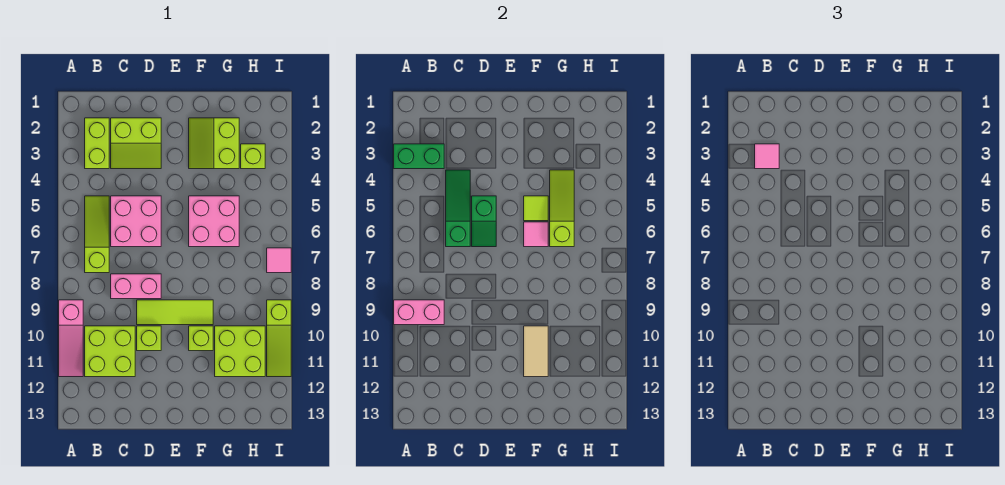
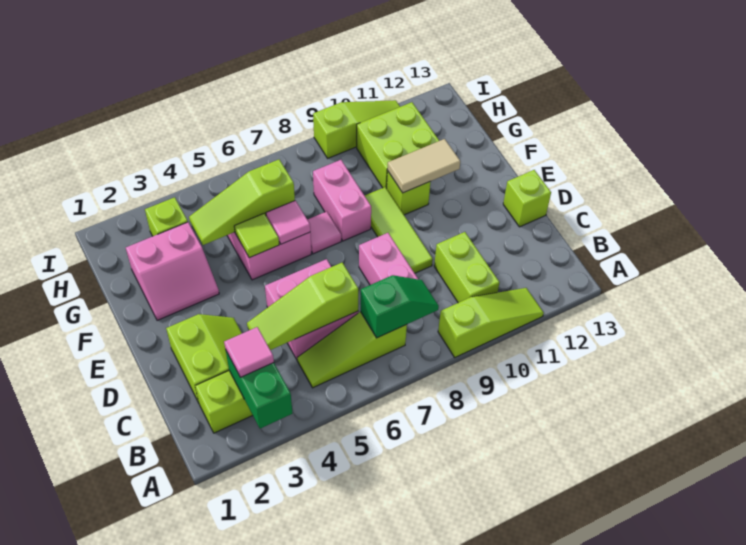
pink 1x3 slope [59,300,83,377] -> lime 1x3 slope [438,288,544,357]
pink 1x2 brick [394,300,444,325] -> pink 1x2 brick moved to [313,160,371,241]
lime 2x2 brick [85,326,135,377] -> lime 1x2 brick [434,232,500,303]
green 1x3 slope [446,170,470,247] -> lime 1x3 slope [247,263,358,350]
green 1x2 slope [472,196,496,247] -> green 1x2 slope moved to [361,275,439,338]
lime 1x1 brick [137,326,161,351] -> lime 1x1 brick moved to [503,170,551,227]
lime 2x2 slope [189,118,239,169] -> pink 2x2 slope [126,222,219,320]
pink 1x1 tile [267,248,291,273] -> pink 1x1 tile moved to [307,212,341,254]

